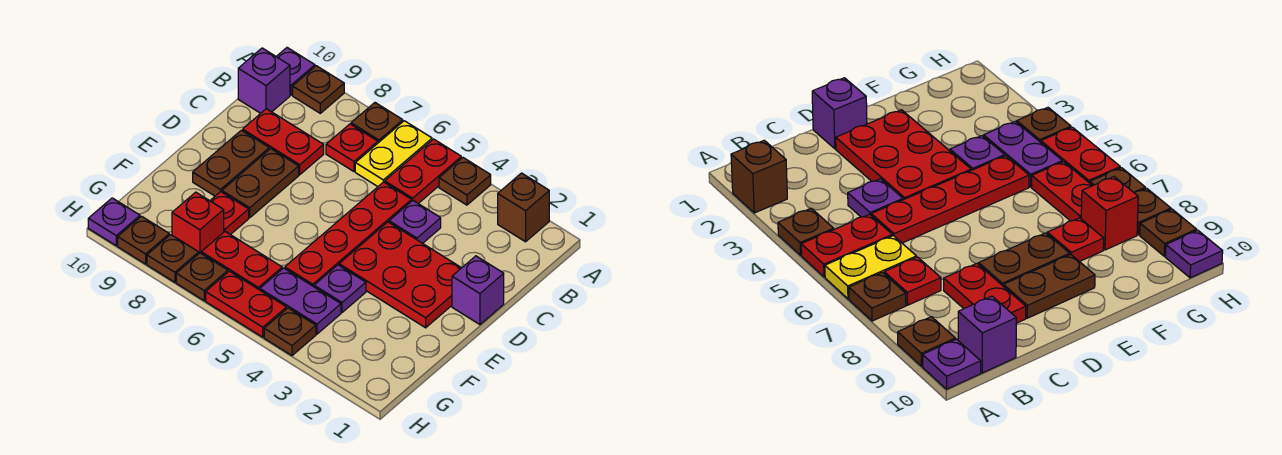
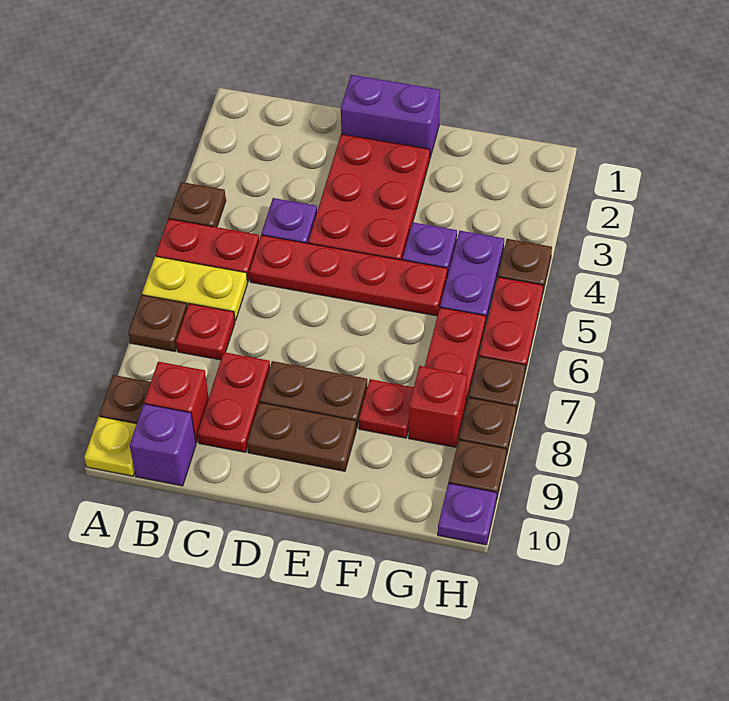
brown 1x1 brick [498,173,549,242] -> none
purple 1x1 plate [276,48,315,95] -> yellow 1x1 plate [84,417,136,476]
none -> red 1x1 brick [144,362,209,443]
purple 1x1 brick [452,256,504,325] -> purple 1x2 brick [341,75,440,158]

